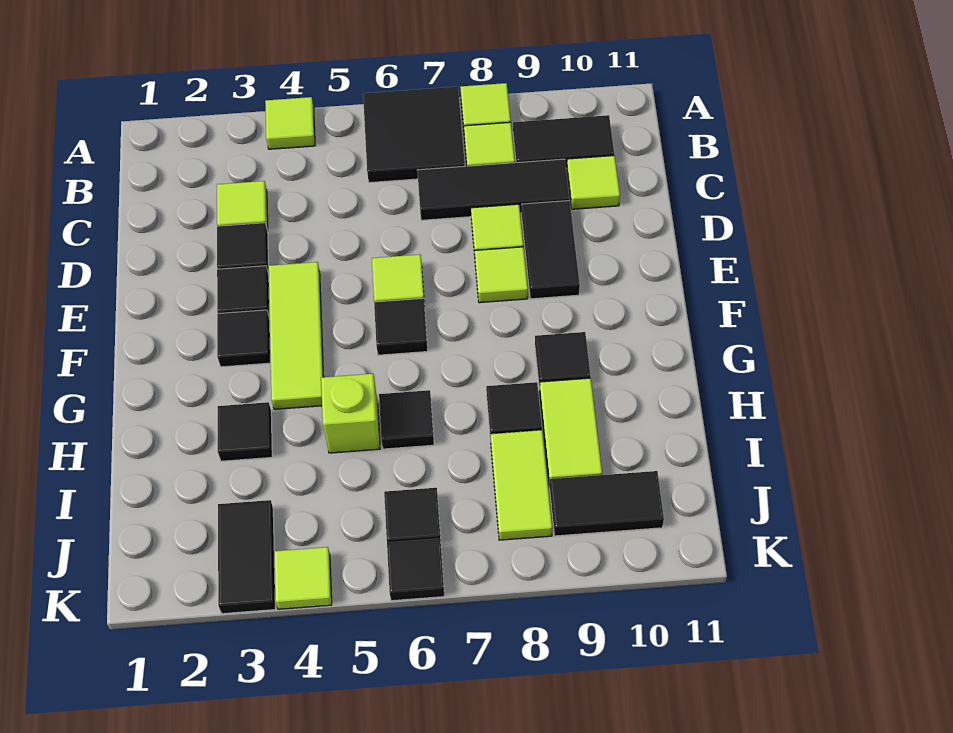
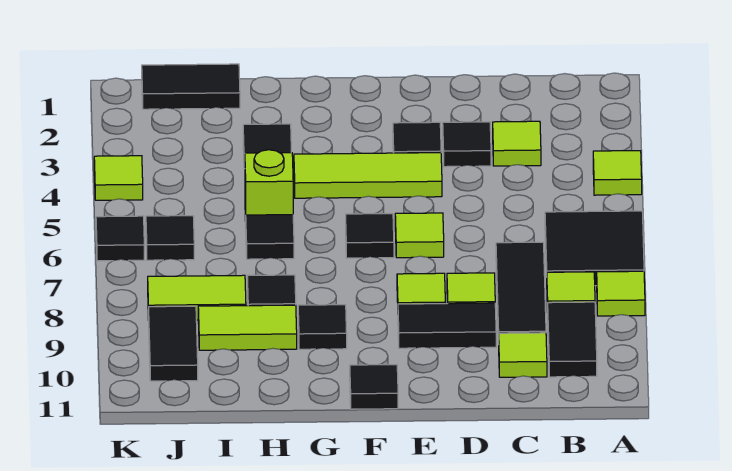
black 1x1 tile [217,310,270,367] -> black 1x1 tile moved to [350,365,398,409]
black 1x2 tile [218,500,276,614] -> black 1x2 tile moved to [142,64,240,109]

